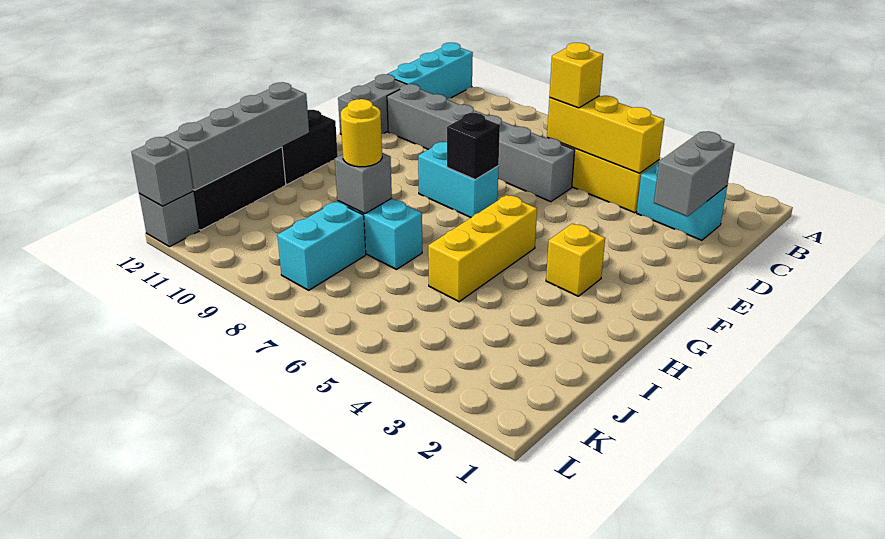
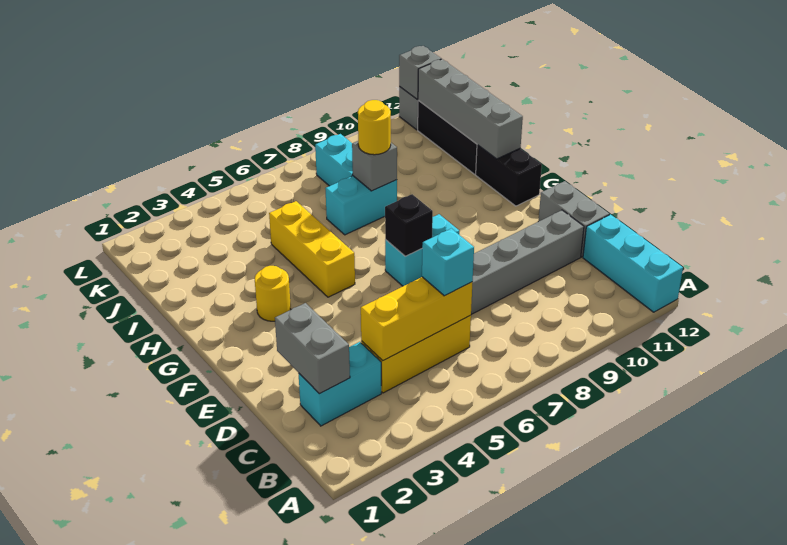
yellow 1x1 brick [549,43,603,108] -> cyan 1x1 brick [422,229,474,296]
yellow 1x1 brick [546,224,605,296] -> yellow 1x1 round brick [255,266,291,321]

